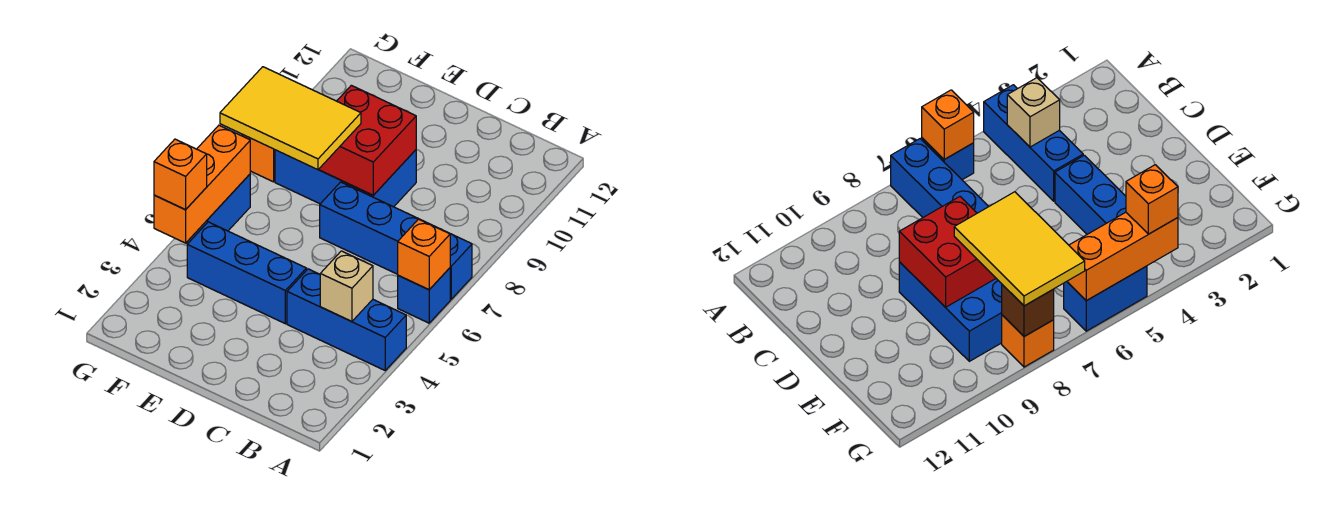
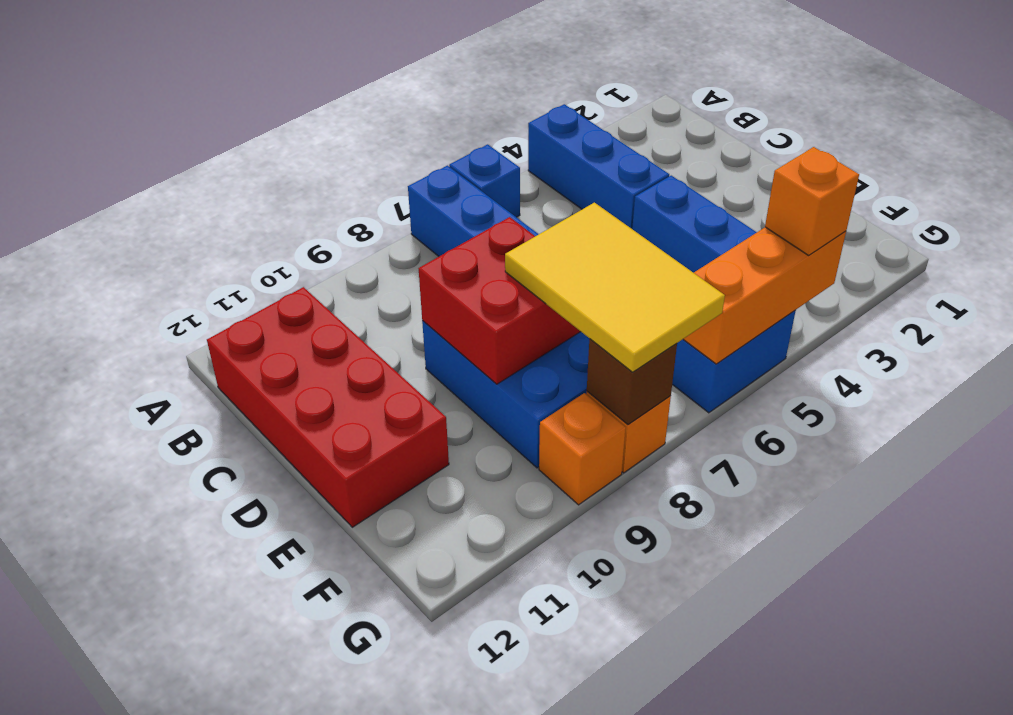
orange 1x1 brick [398,219,450,290] -> orange 1x1 brick moved to [539,393,626,505]
tan 1x1 brick [320,251,373,322] -> none
none -> red 2x4 brick [207,287,449,527]

